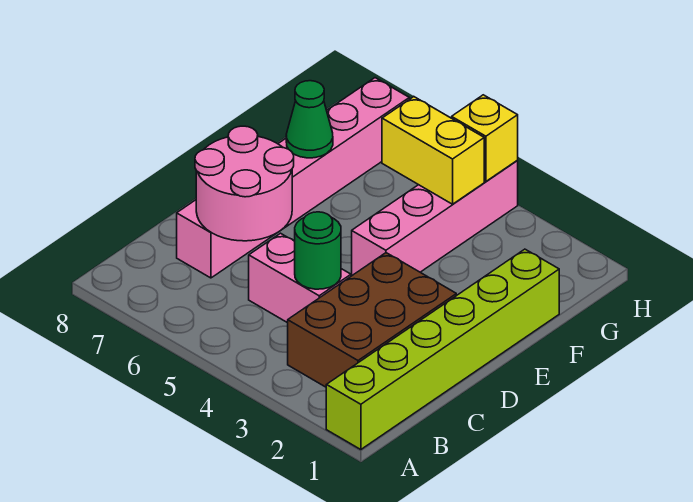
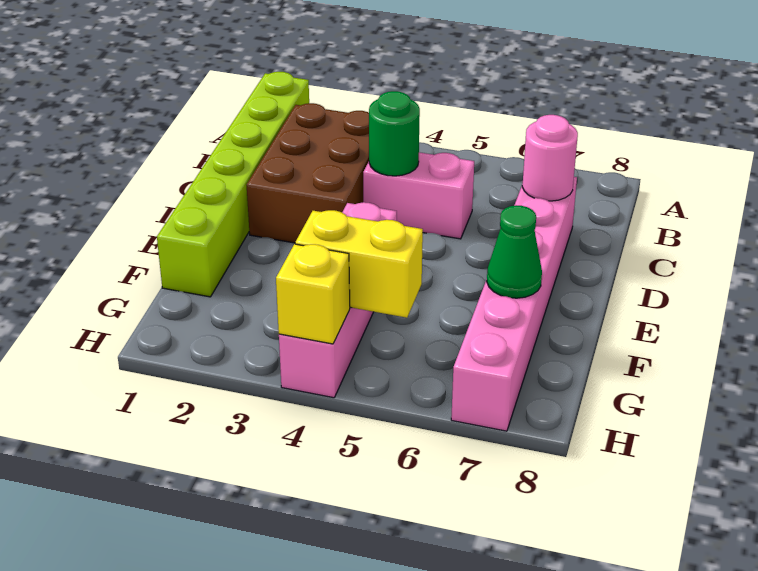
pink 2x2 round brick [195,126,294,241] -> pink 1x1 round brick [522,115,578,201]

